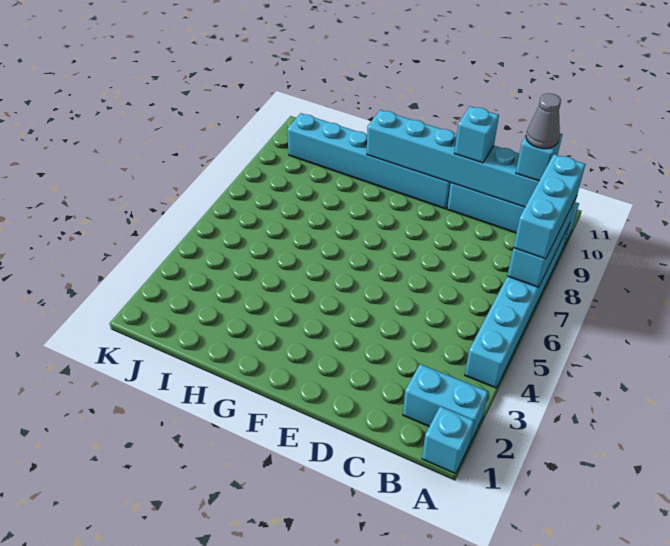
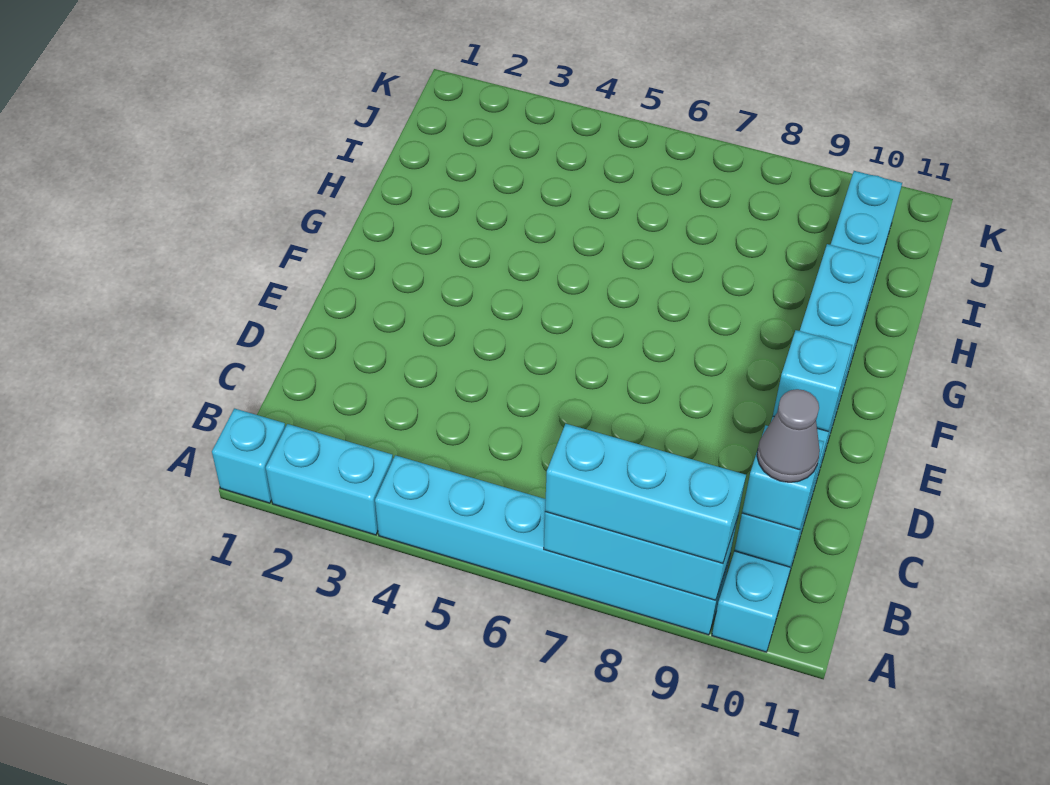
cyan 1x2 brick [403,364,488,443] -> cyan 1x2 brick turned to [266,424,393,535]

